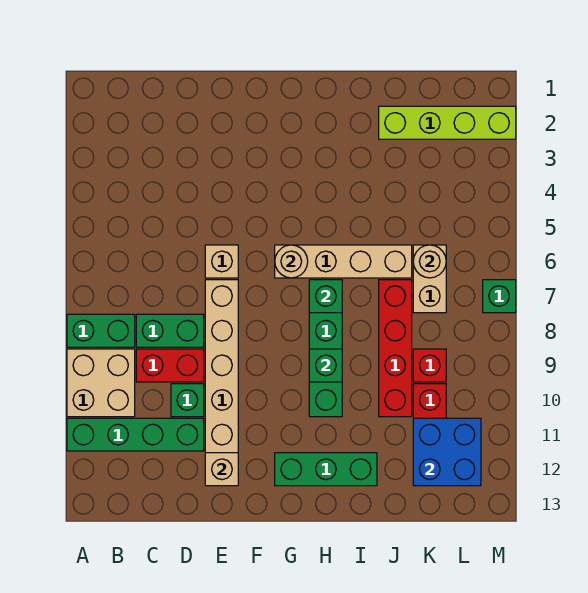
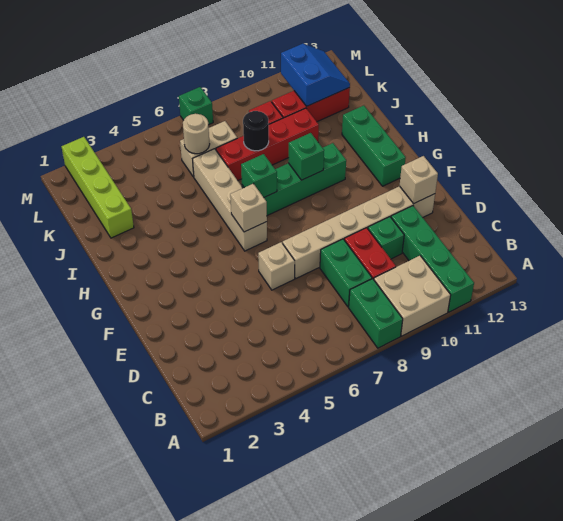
tan 1x1 round brick [275,245,308,278] -> tan 1x1 brick [230,184,267,232]
none -> black 1x1 round brick [243,111,269,151]
blue 2x2 brick [413,418,481,486] -> blue 2x2 slope [281,44,350,106]

